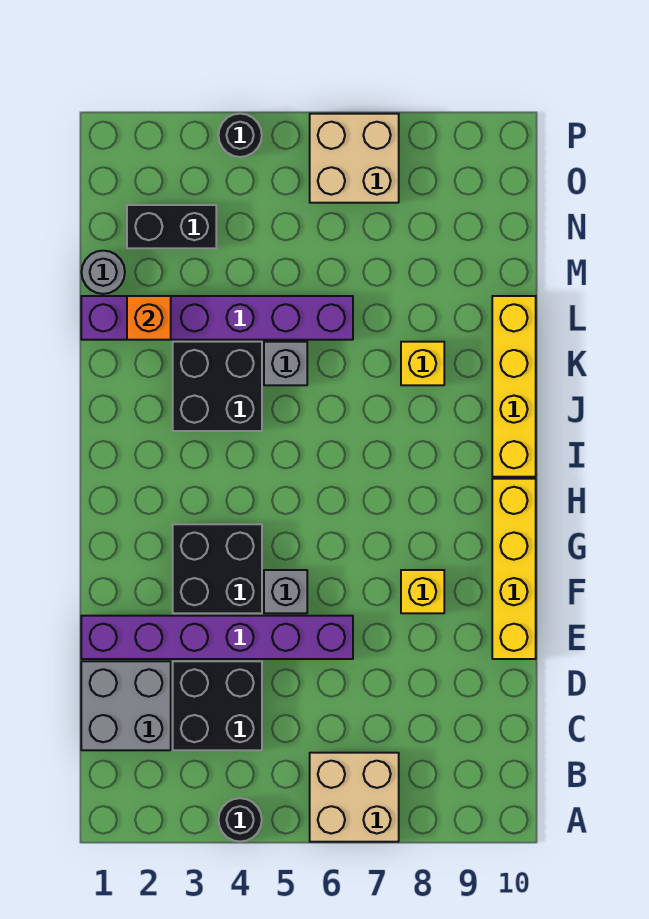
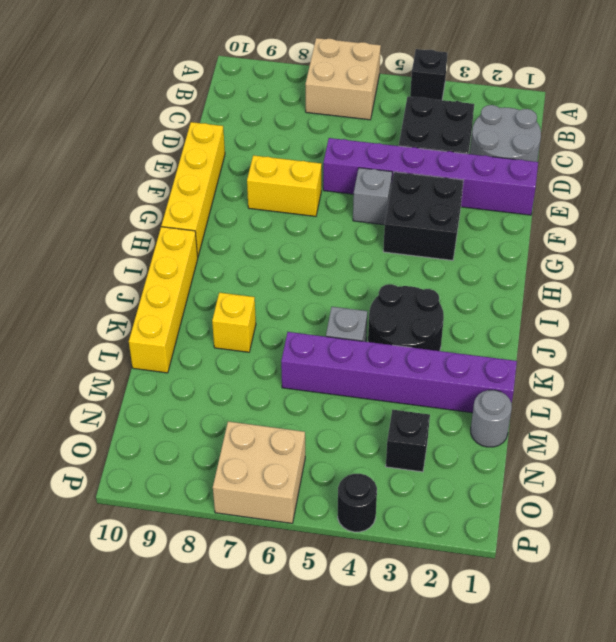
black 1x1 round brick [218,798,262,842] -> black 1x1 brick [410,49,447,100]
grey 2x2 brick [81,661,171,750] -> grey 2x2 round brick [470,105,541,162]
yellow 1x1 brick [401,570,444,613] -> yellow 1x2 brick [247,155,322,216]
black 2x2 brick [173,342,262,431] -> black 2x2 round brick [368,284,444,351]
orange 1x1 brick [127,296,171,340] -> none
black 1x2 brick [127,205,216,248] -> black 1x1 brick [386,410,430,472]

